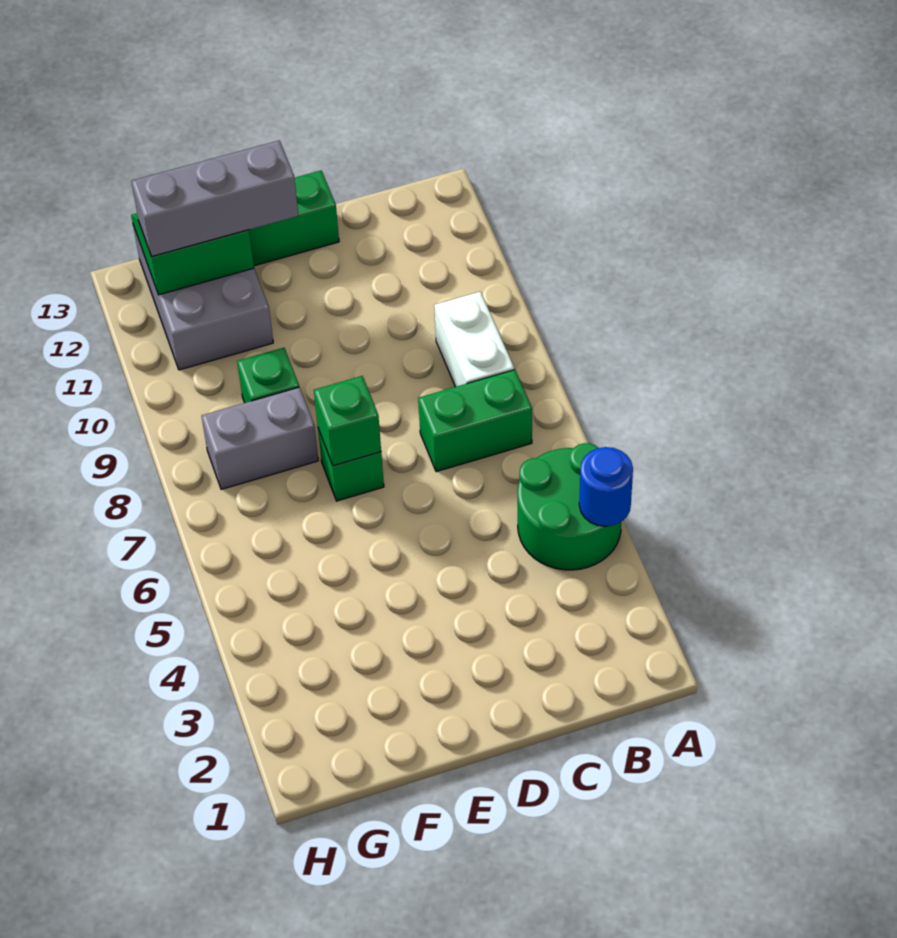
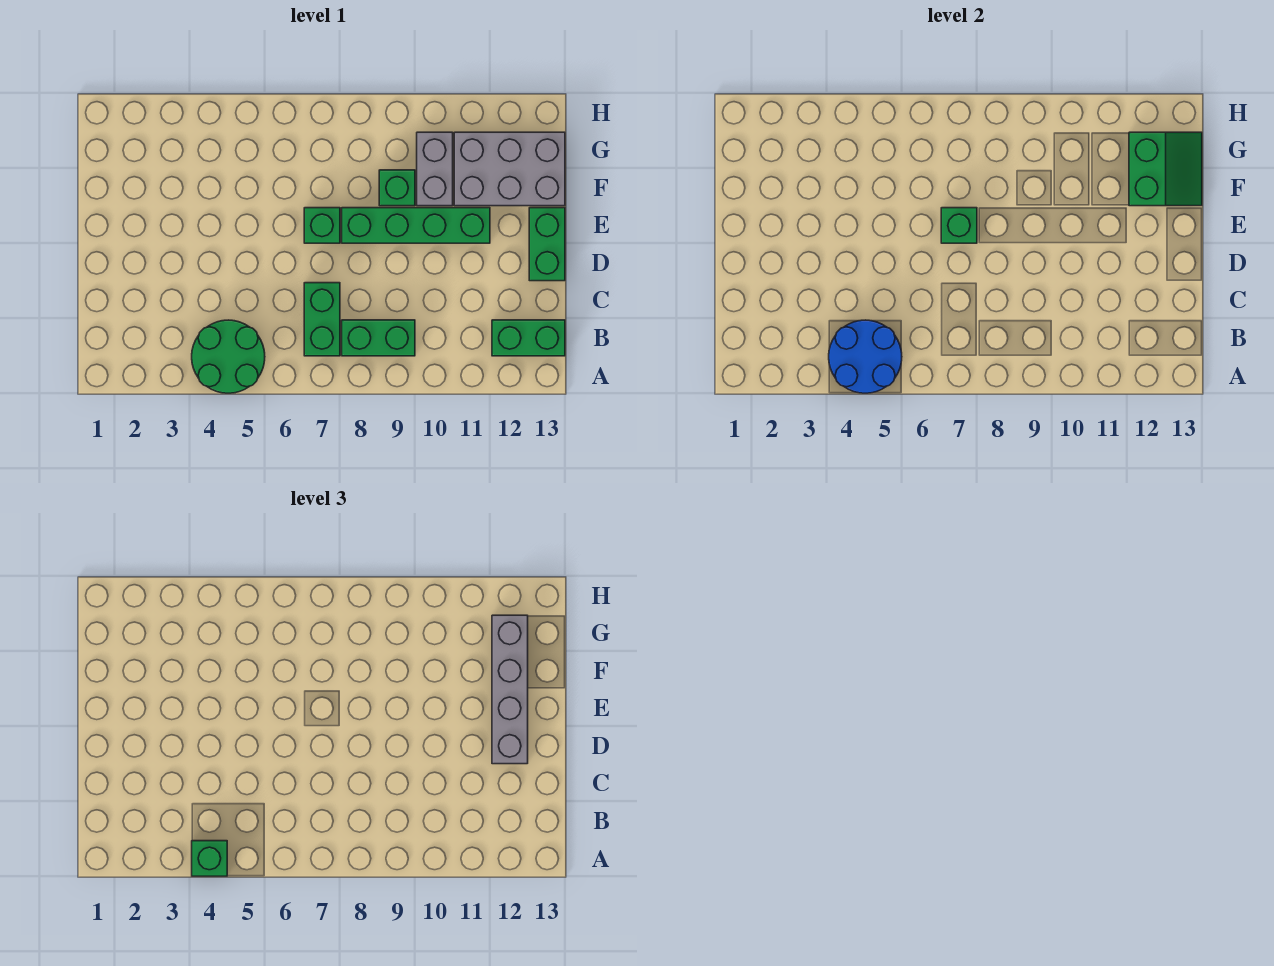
blue 1x1 round brick [579,447,633,526] -> blue 2x2 round brick [829,320,902,393]
none -> green 1x1 brick [192,841,227,876]
white 1x2 brick [434,292,514,387] -> green 1x2 brick [342,320,415,356]
none -> green 1x2 brick [492,320,565,356]
none -> green 1x4 brick [342,208,490,243]
grey 1x3 brick [131,140,299,257] -> grey 1x4 brick [492,615,528,764]
grey 1x2 brick [202,387,318,489] -> grey 1x2 brick moved to [417,132,453,206]

